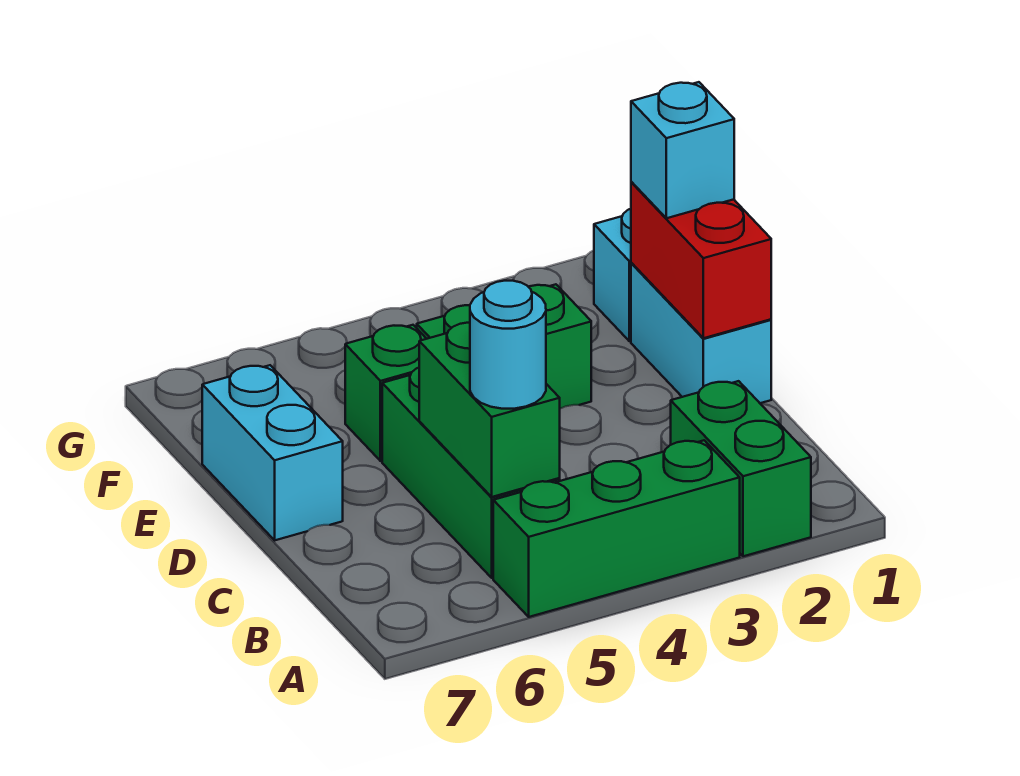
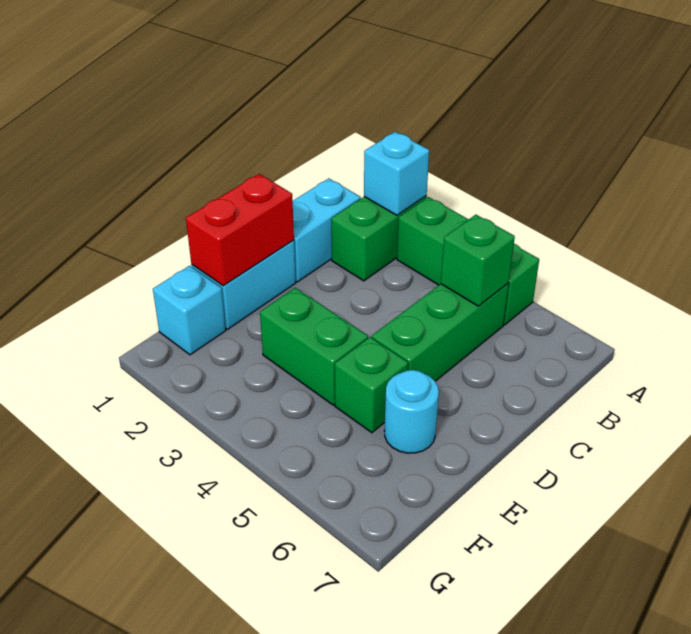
green 1x2 brick [419,323,560,497] -> green 1x1 brick [441,215,515,306]
cyan 1x1 round brick [470,281,546,409] -> cyan 1x1 round brick moved to [384,370,439,453]
cyan 1x2 brick [202,365,343,540] -> cyan 1x2 brick moved to [293,178,361,282]
cyan 1x1 brick [631,82,734,218] -> cyan 1x1 brick moved to [364,132,429,215]

